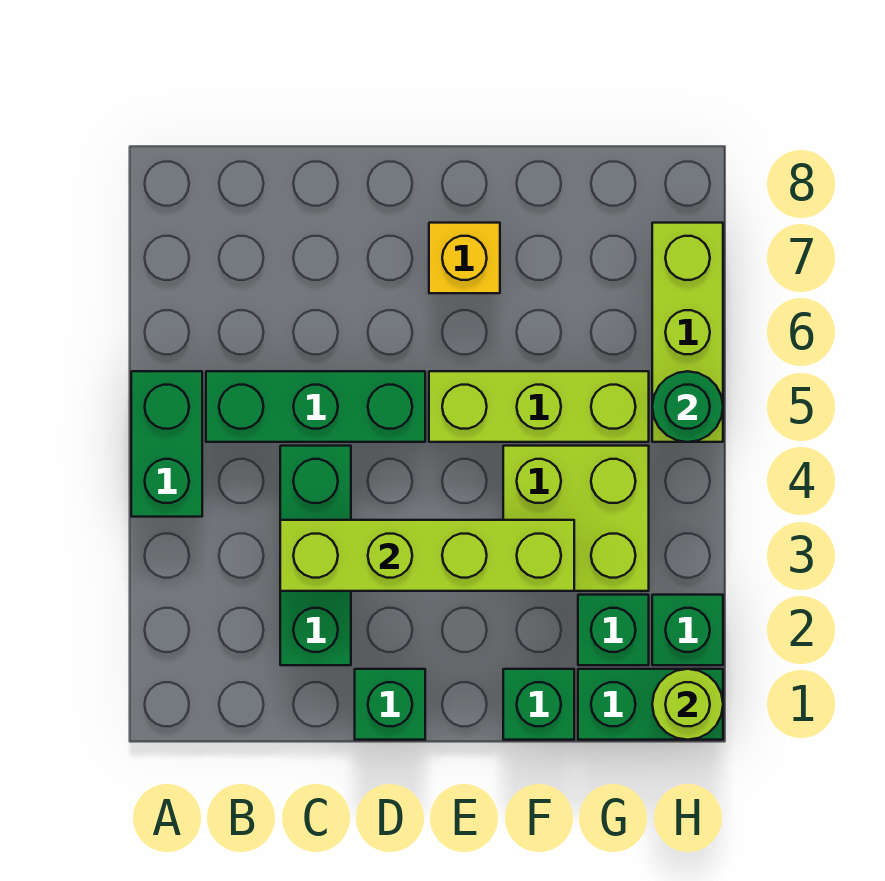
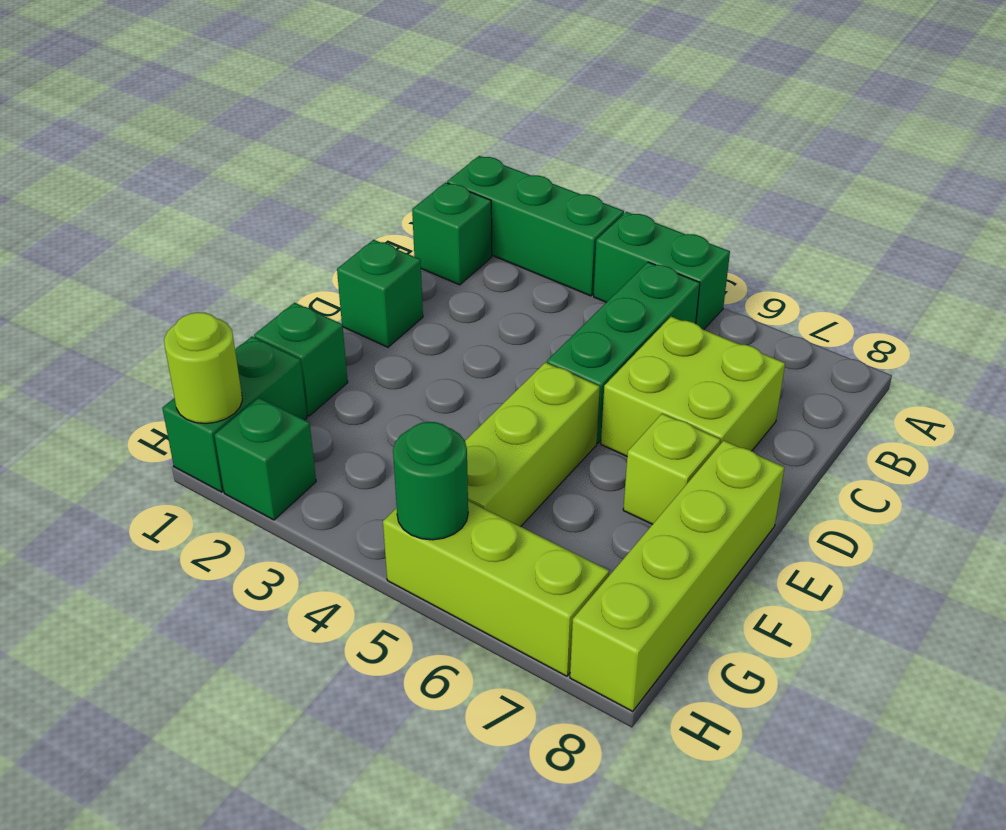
green 1x3 brick [280,446,351,665] -> green 1x3 brick moved to [447,156,624,296]
lime 1x4 brick [280,520,574,591] -> lime 1x4 brick moved to [570,441,784,711]
yellow 1x1 brick [429,223,500,293] -> lime 1x1 brick [623,414,721,524]
lime 2x2 brick [503,446,649,591] -> lime 2x2 brick moved to [601,317,785,456]
green 1x1 brick [578,595,649,665] -> green 1x1 brick moved to [412,182,492,285]

